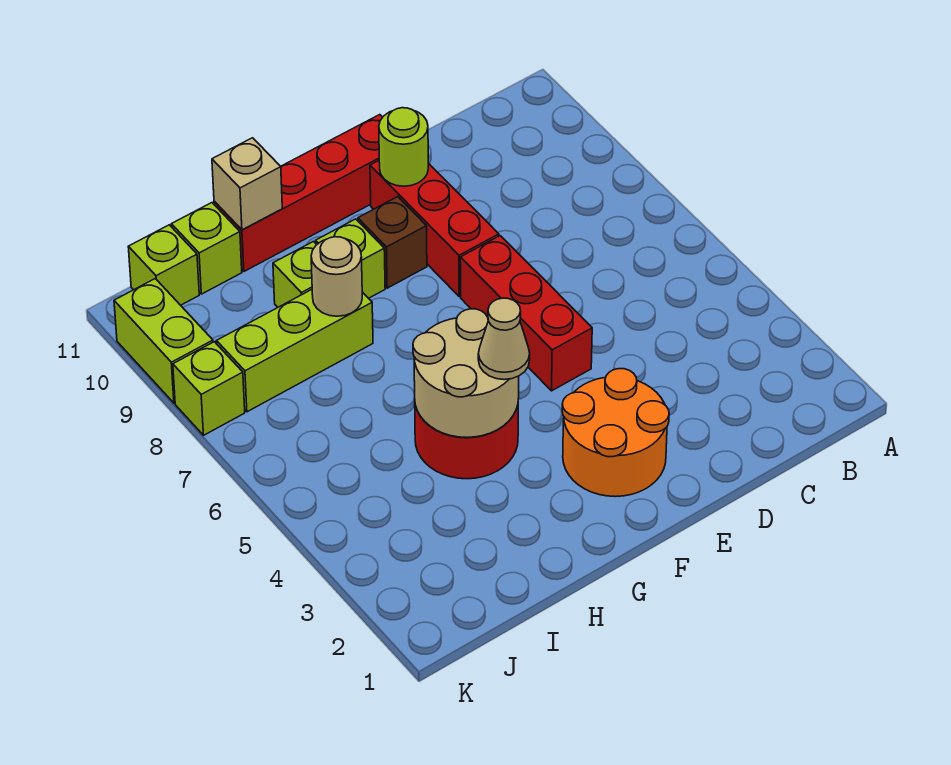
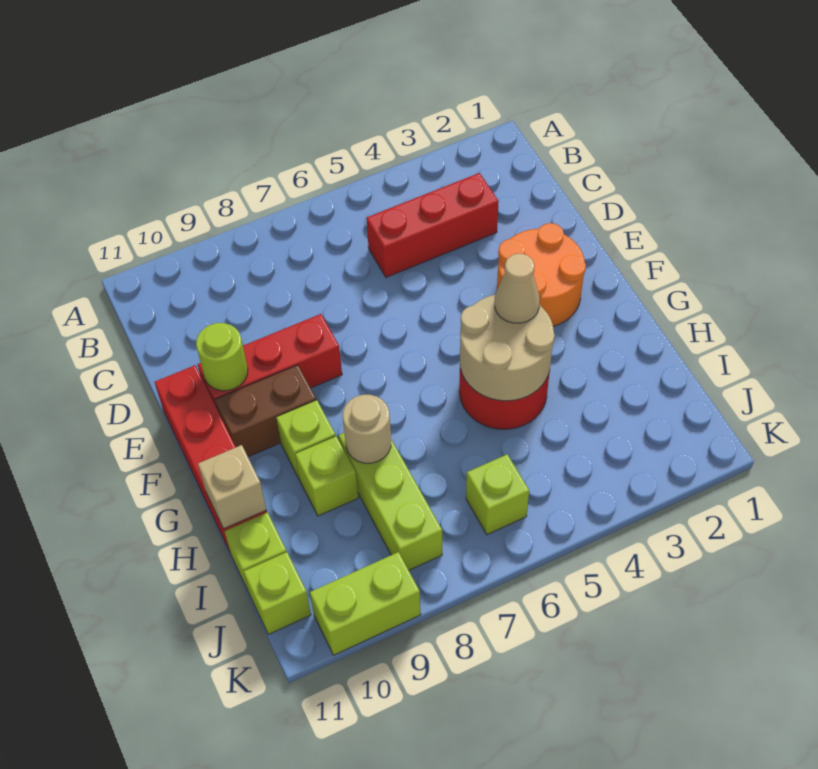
red 1x3 brick [460,236,592,391] -> red 1x3 brick moved to [366,173,499,277]
brown 1x1 brick [358,197,427,288] -> brown 1x2 brick [215,365,316,457]
lime 1x1 brick [173,342,245,435] -> lime 1x1 brick moved to [466,454,529,535]

